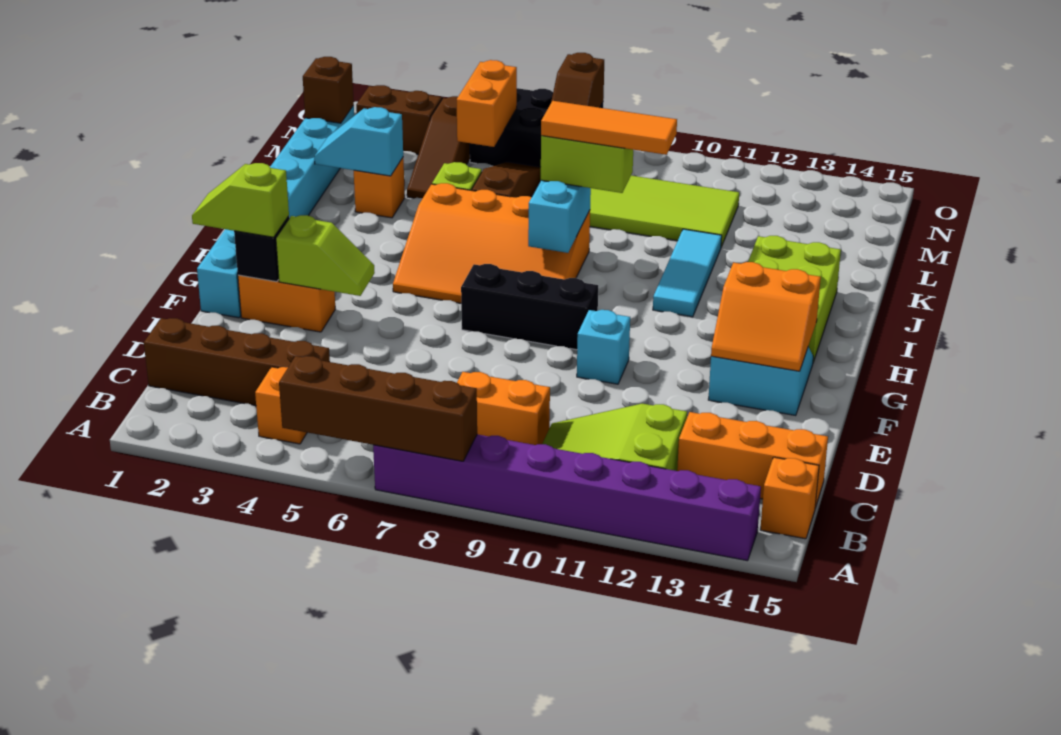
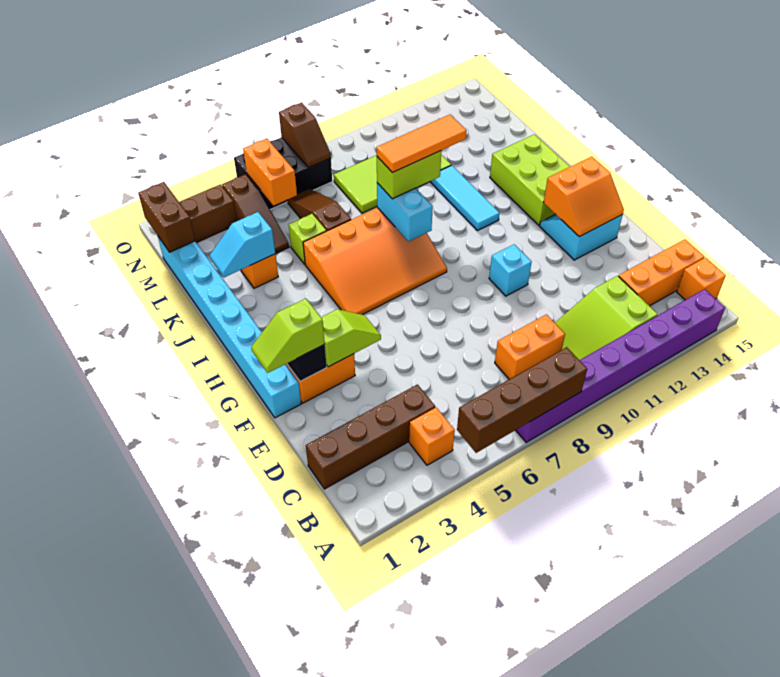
black 1x3 brick [461,264,598,350] -> none
brown 1x1 brick [303,57,354,123] -> brown 1x2 brick [138,182,195,252]

